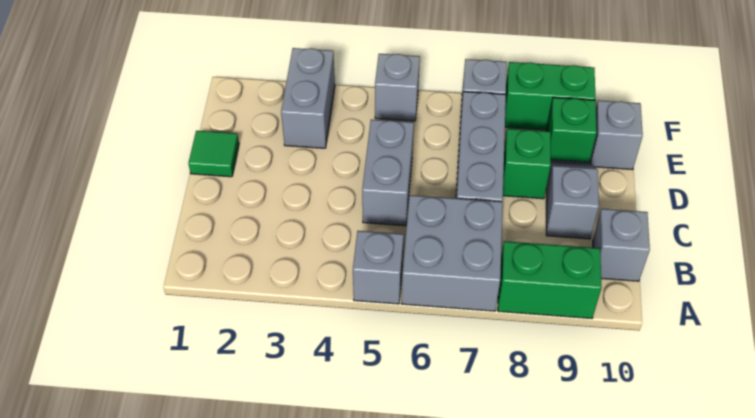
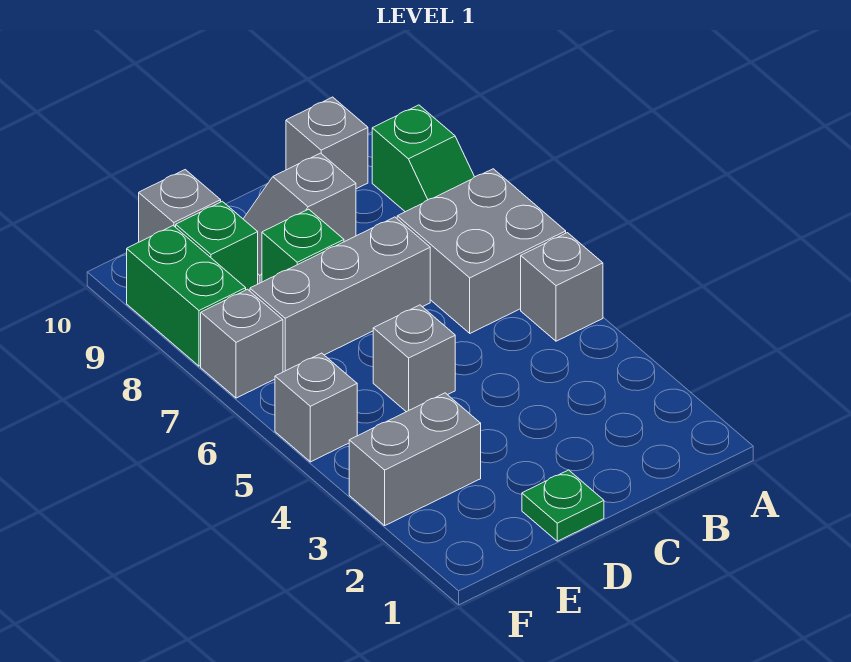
green 1x2 brick [498,241,602,319] -> green 1x2 slope [372,105,474,212]
grey 1x2 brick [362,120,414,226] -> grey 1x1 brick [373,305,455,412]
green 1x1 tile [188,131,239,177] -> green 1x1 plate [522,470,604,541]

